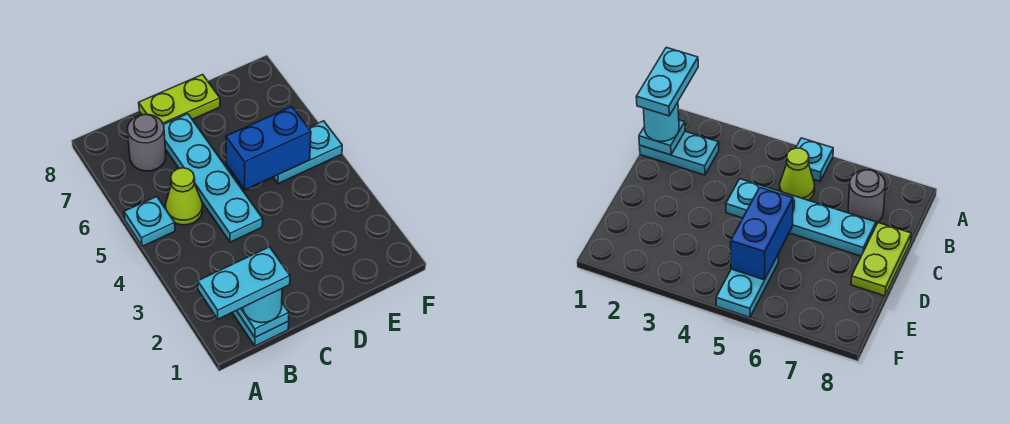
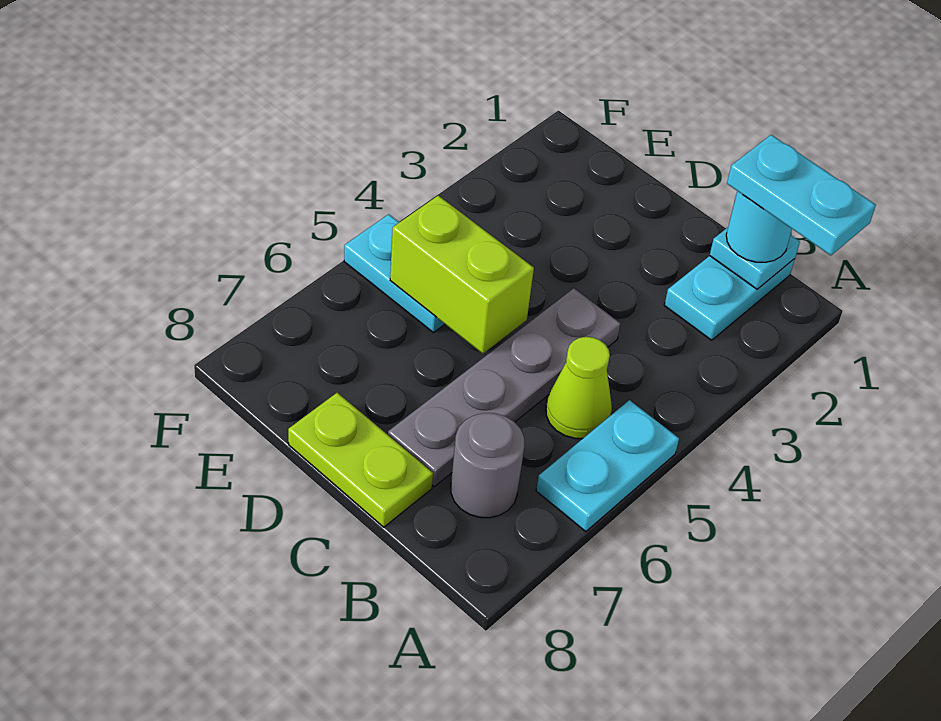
cyan 1x1 plate [124,197,175,246] -> cyan 1x2 plate [536,400,679,532]
cyan 1x4 plate [164,114,263,242] -> grey 1x4 plate [388,288,620,486]
blue 1x2 brick [226,107,311,190] -> lime 1x2 brick [390,196,534,354]

